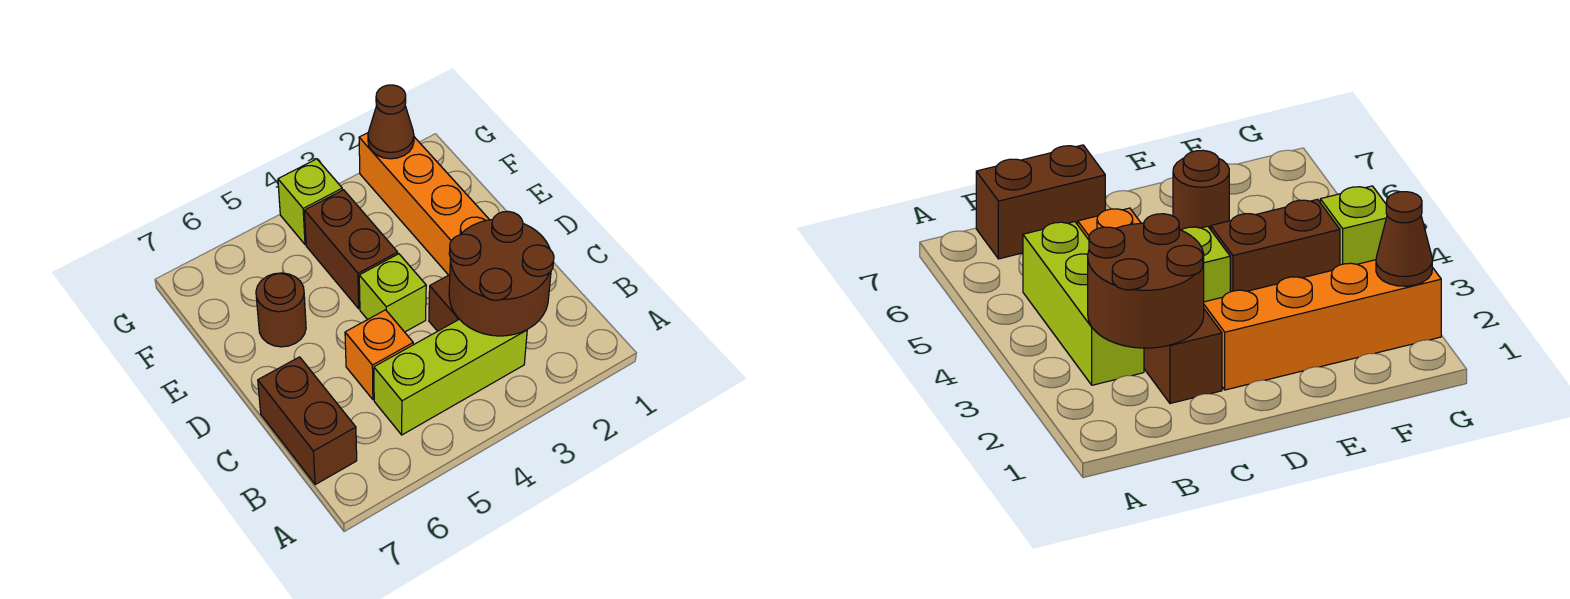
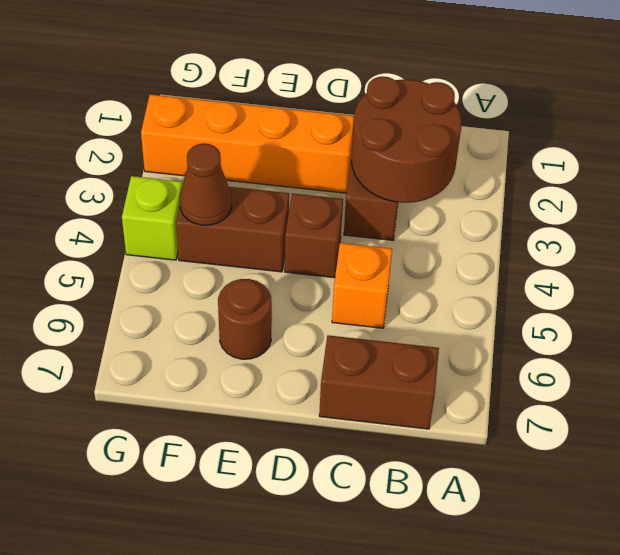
lime 1x3 brick [374,319,527,435] -> none
lime 1x1 brick [359,254,426,332] -> brown 1x1 brick [285,193,343,278]
brown 1x1 cone [368,85,414,159] -> brown 1x1 cone moved to [180,143,232,225]

